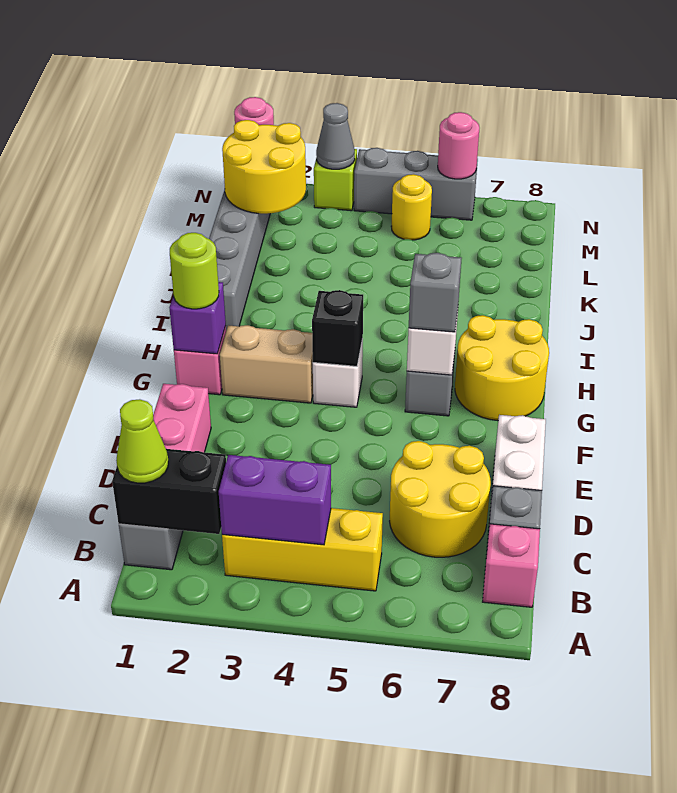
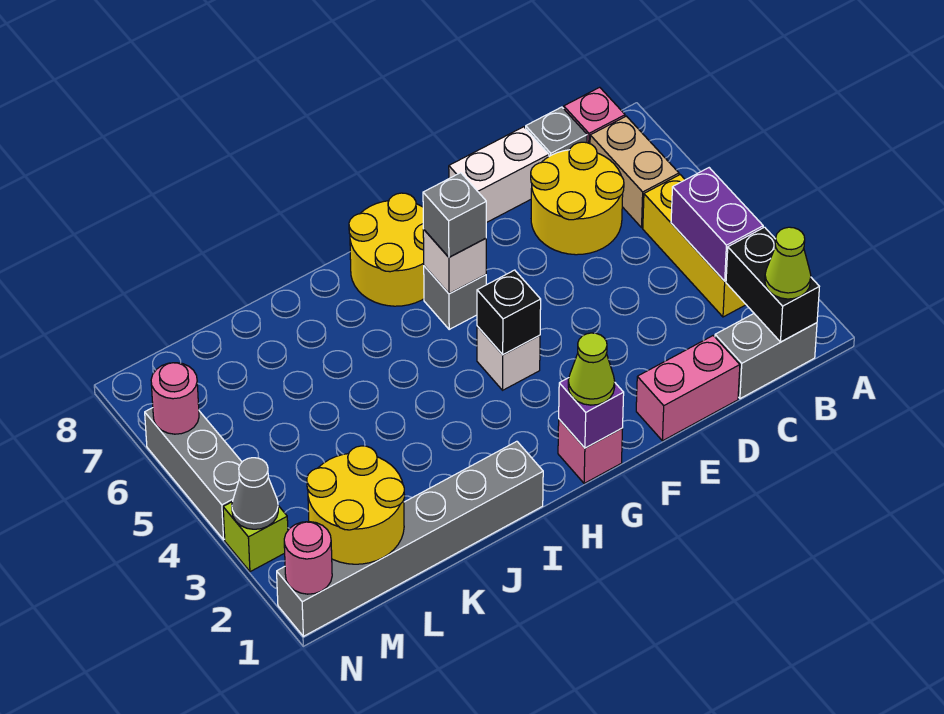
lime 1x1 round brick [170,233,219,309] -> lime 1x1 cone [568,333,615,405]
tan 1x2 brick [220,325,313,403] -> tan 1x2 brick moved to [590,116,679,227]
yellow 1x1 round brick [391,174,432,240] -> none

